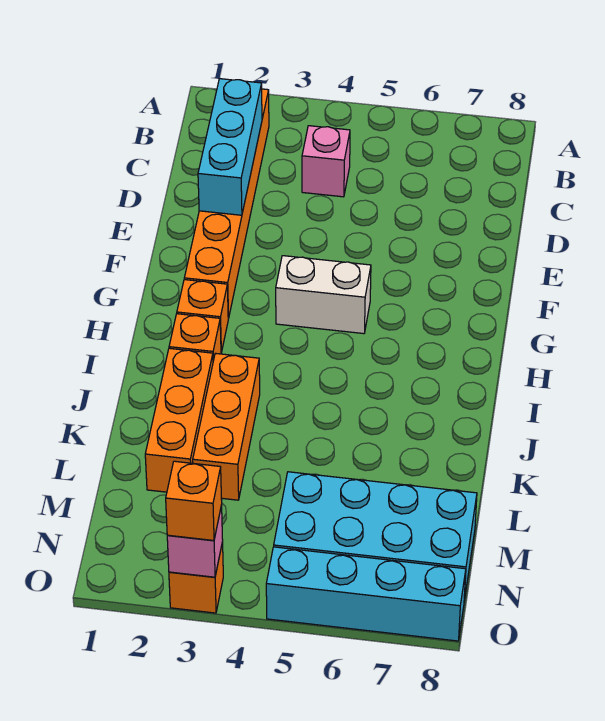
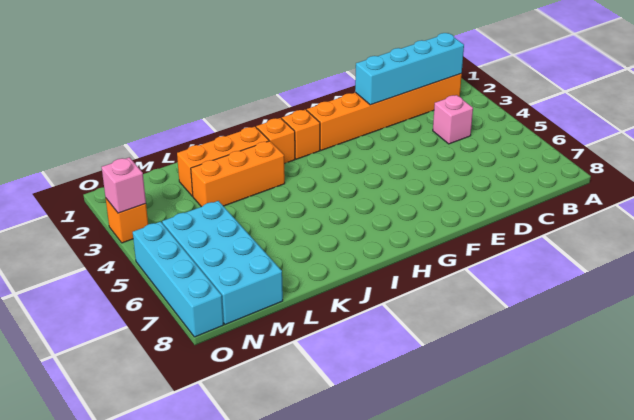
cyan 1x3 brick [198,79,262,215] -> cyan 1x4 brick [355,33,464,105]
white 1x2 brick [276,256,371,334] -> none
orange 1x1 brick [166,461,222,540] -> none

